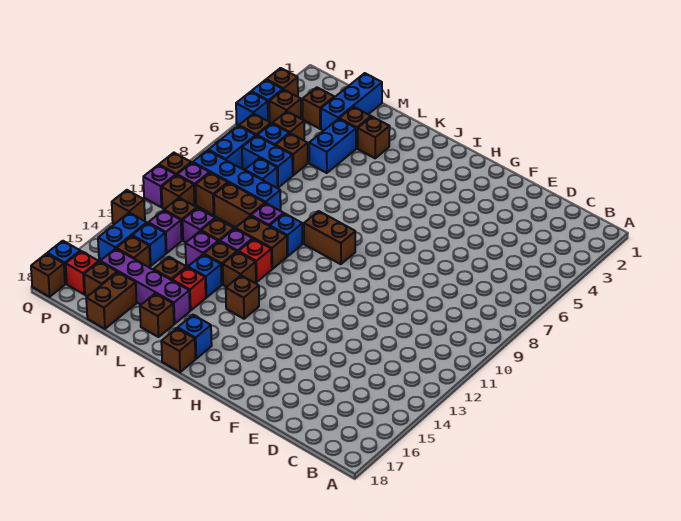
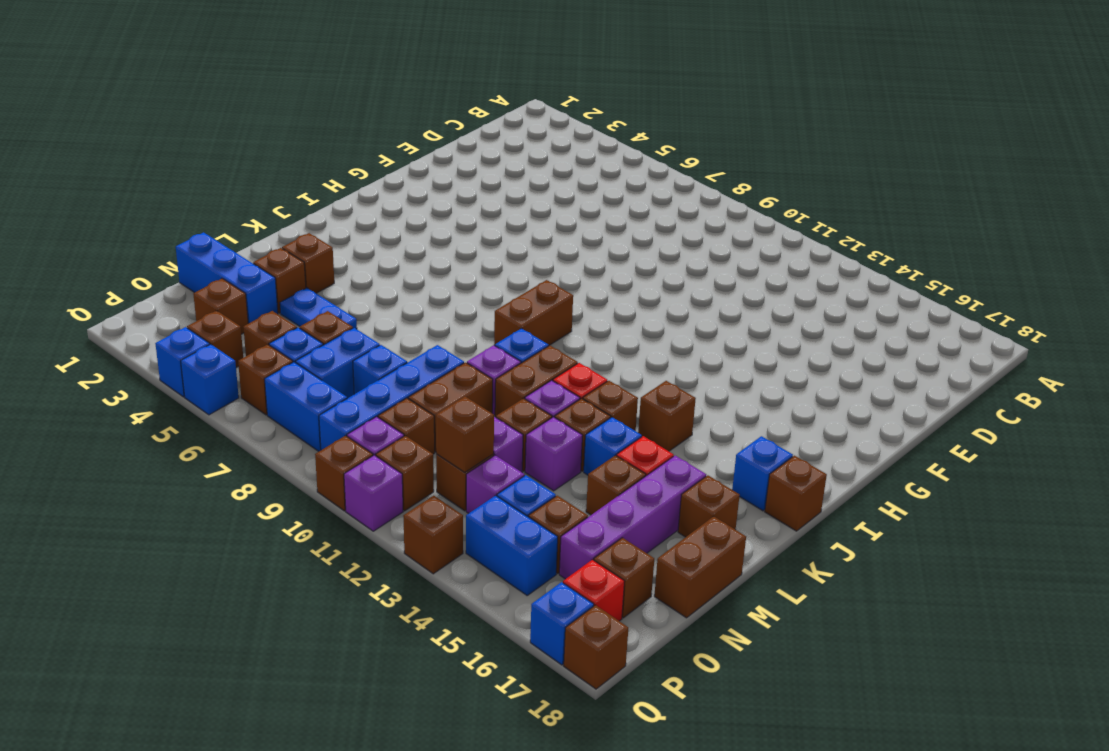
blue 1x2 brick [309,119,356,173] -> blue 1x2 plate [280,288,357,329]
brown 1x2 brick [86,272,137,329] -> brown 1x2 brick turned to [654,516,746,618]
brown 1x1 brick [266,68,298,97] -> brown 1x1 brick moved to [436,396,494,473]

